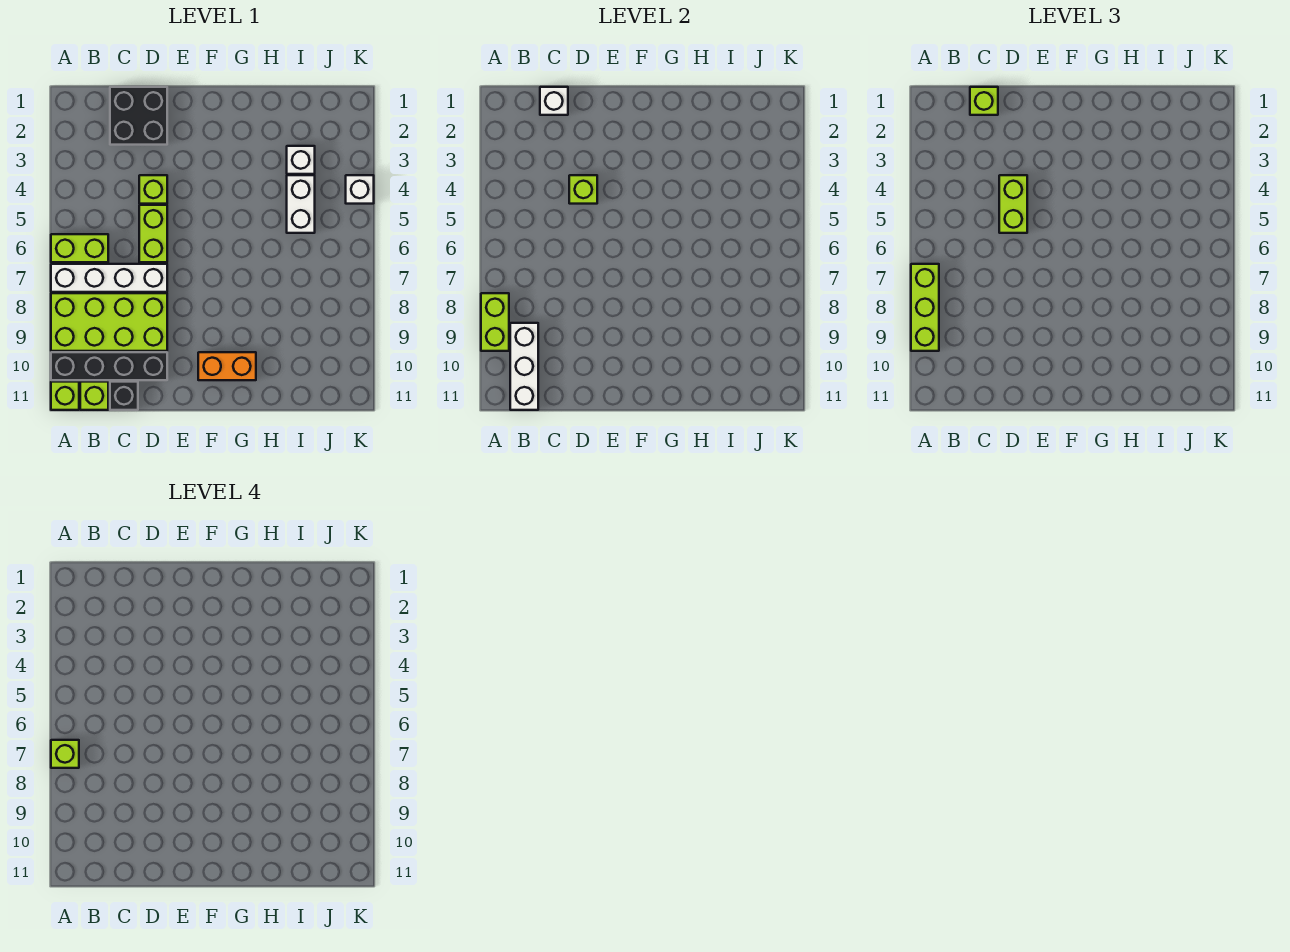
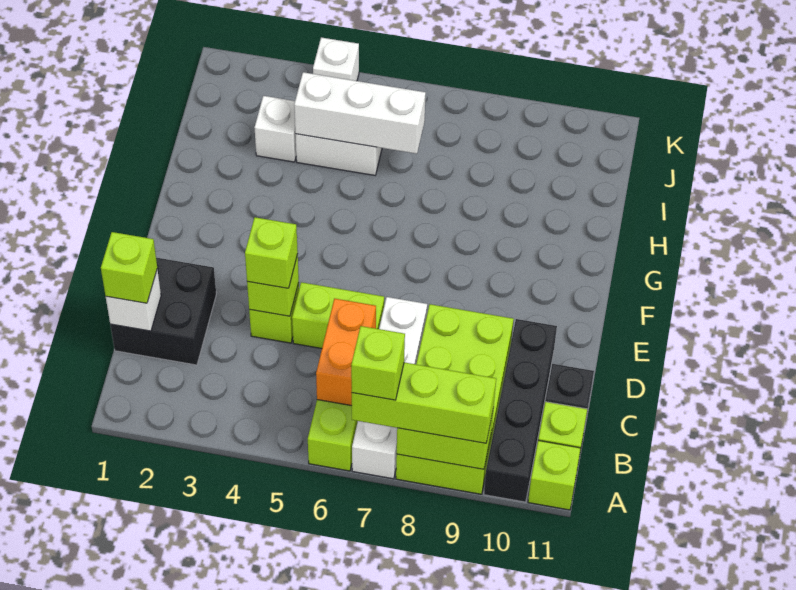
white 1x3 brick [510,323,538,410] -> white 1x3 brick moved to [294,72,426,154]
lime 1x2 brick [999,175,1027,233] -> lime 1x1 brick [245,217,298,288]
orange 1x2 brick [198,352,256,380] -> orange 1x2 brick moved to [316,299,376,406]

